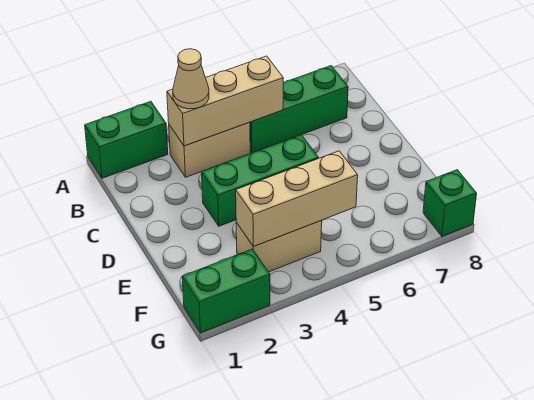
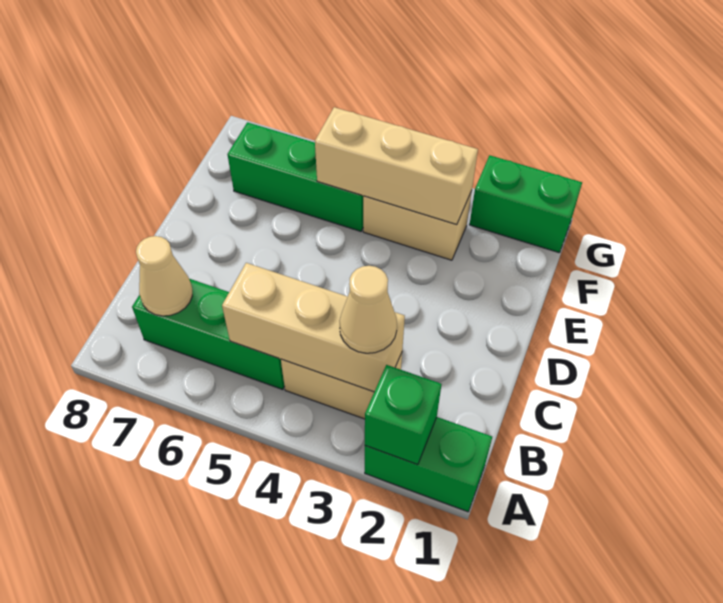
none -> tan 1x1 cone [136,236,192,316]
green 1x3 brick [202,135,319,226] -> green 1x3 brick moved to [227,122,364,231]
green 1x1 brick [423,170,477,236] -> green 1x1 brick moved to [365,365,441,465]

